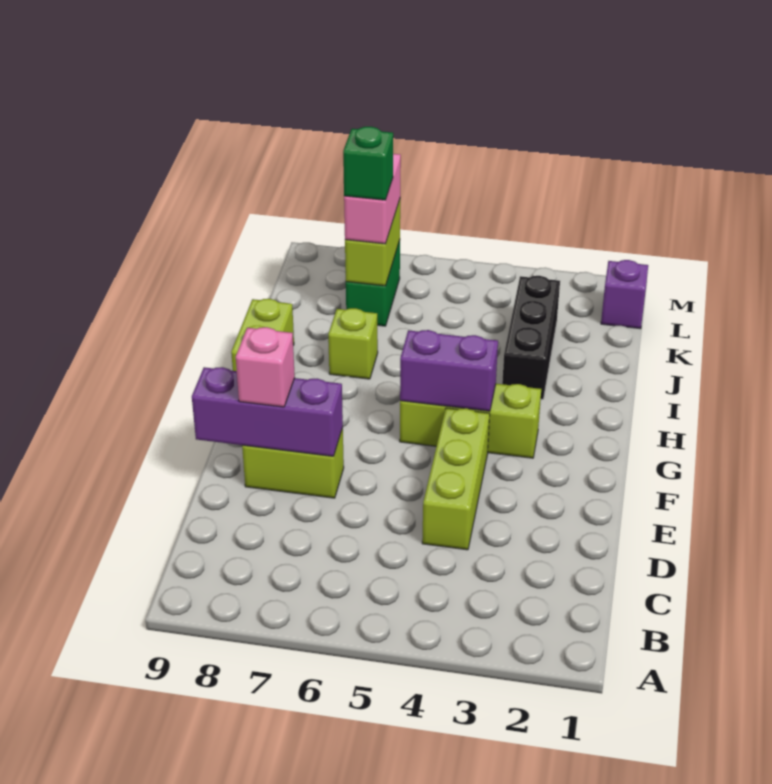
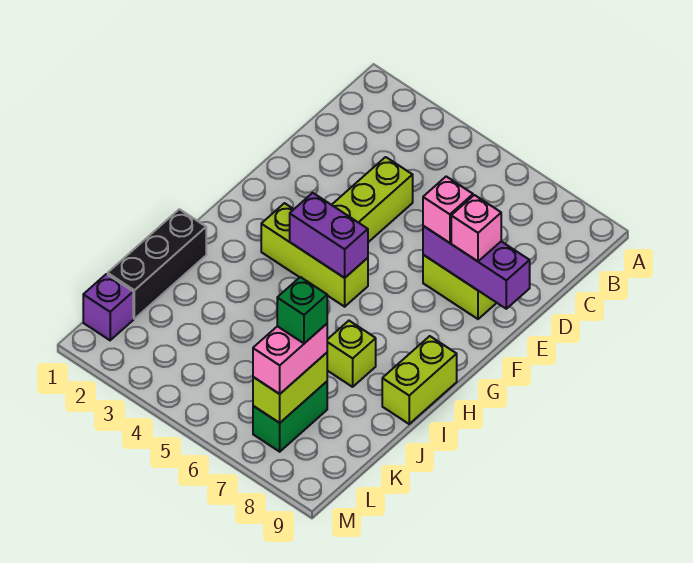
none -> pink 1x1 brick [423,177,473,243]
black 1x3 brick [502,276,560,399] -> black 1x3 brick moved to [108,209,206,319]

